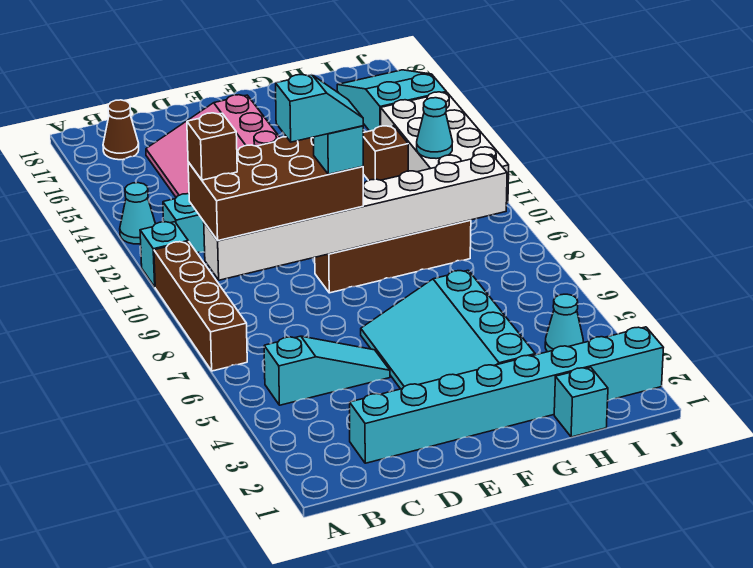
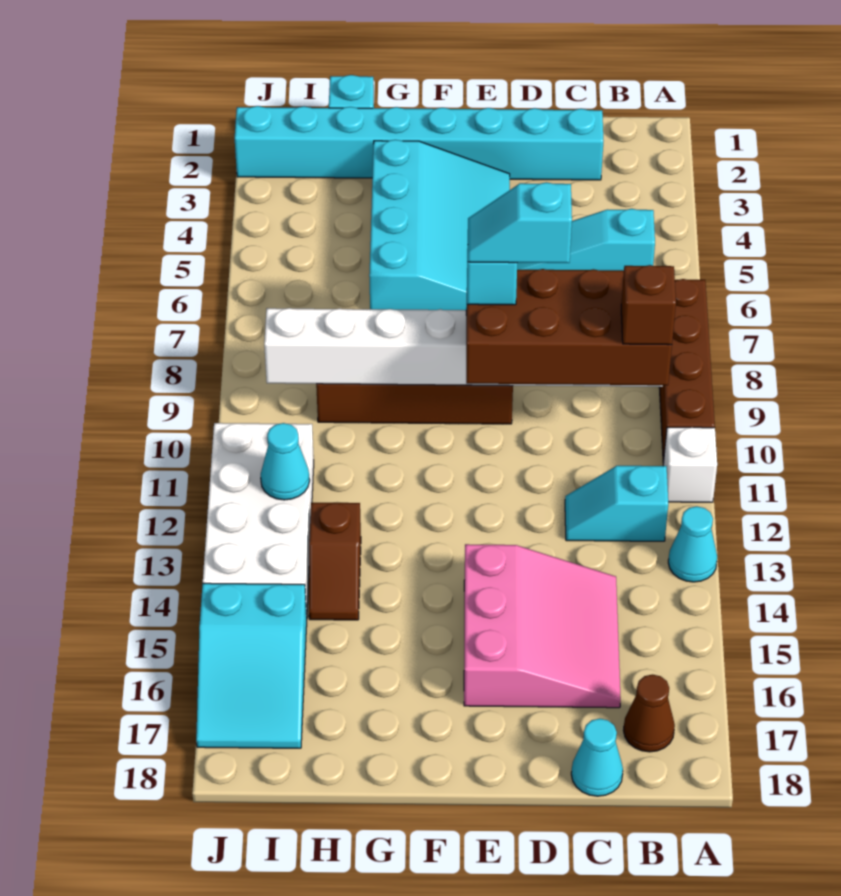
cyan 1x1 brick [140,222,188,287] -> white 1x1 brick [663,427,717,502]
cyan 1x1 cone [545,294,583,352] -> cyan 1x1 cone moved to [571,719,623,796]

